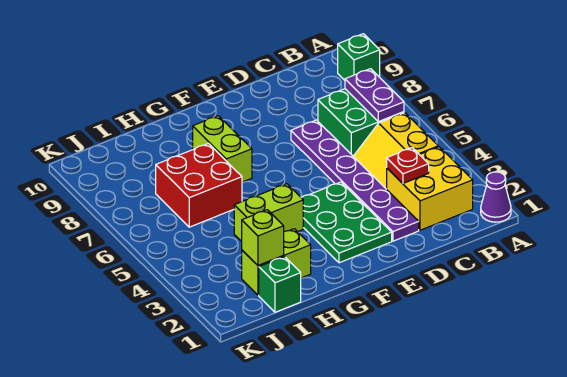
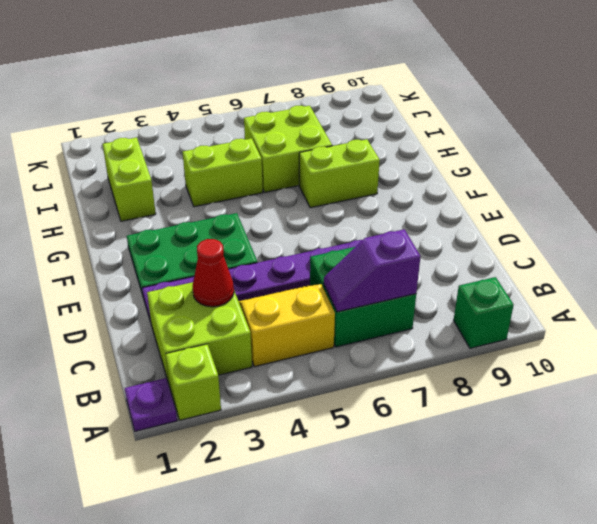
purple 1x1 cone [481,172,511,222] -> purple 1x1 plate [125,378,177,431]
yellow 2x2 brick [387,147,473,230] -> lime 2x2 brick [147,282,252,386]
purple 1x2 plate [345,69,404,122] -> purple 1x2 slope [324,229,421,312]
red 1x1 plate [387,148,429,183] -> red 1x1 cone [193,239,234,307]
lime 1x2 brick [234,184,303,241] -> lime 1x2 brick turned to [183,138,263,207]
red 2x2 brick [156,144,242,227] -> lime 2x2 brick [244,106,332,192]
green 1x1 brick [259,257,301,312] -> none
lime 1x1 brick [242,210,284,265] -> lime 1x1 brick moved to [165,344,221,420]

